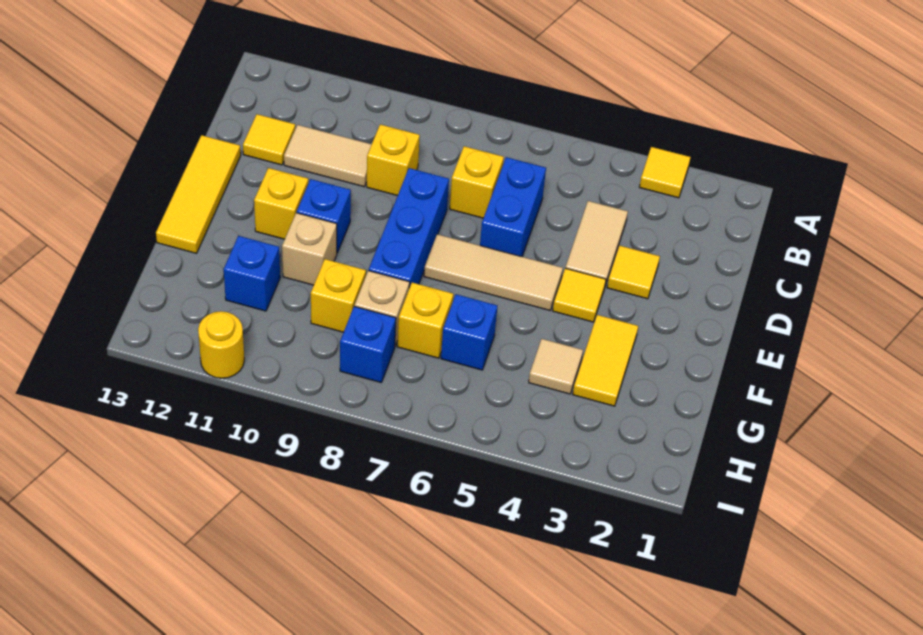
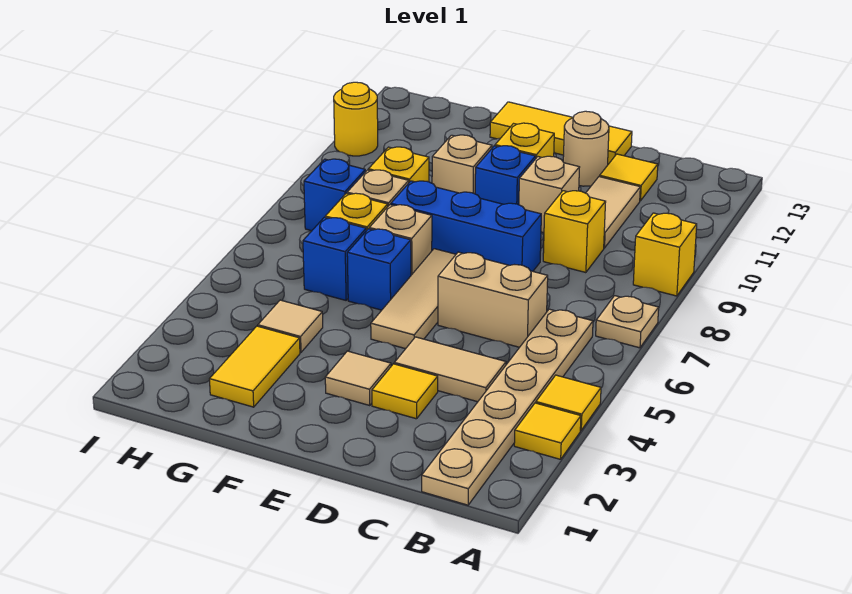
none -> tan 1x1 plate [596,296,659,348]
none -> tan 1x6 plate [422,309,593,505]
blue 1x2 brick [480,157,546,257] -> tan 1x2 brick [438,252,548,347]
yellow 1x1 brick [450,146,504,218] -> yellow 1x1 brick moved to [633,213,697,296]
none -> tan 1x1 brick [519,156,580,233]
none -> tan 1x1 round brick [563,111,609,186]
none -> tan 1x1 tile [325,351,391,405]
yellow 1x1 tile [553,268,606,322] -> yellow 1x1 tile moved to [536,375,601,430]
yellow 1x2 tile [573,315,638,406] -> yellow 1x2 tile turned to [210,326,300,407]
none -> tan 1x1 brick [369,205,432,275]
blue 1x1 brick [224,236,280,311] -> blue 1x1 brick moved to [347,229,411,310]

